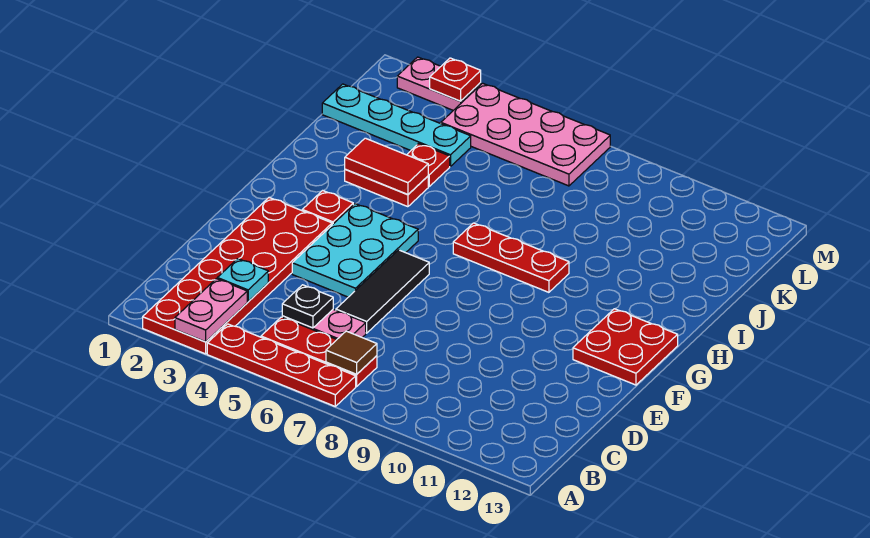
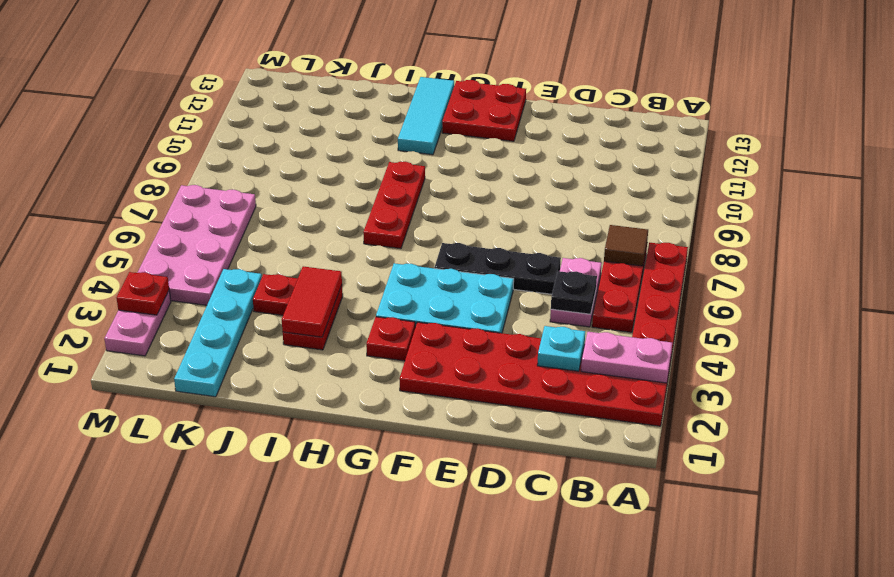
black 1x3 tile [336,250,429,333] -> black 1x3 plate [434,243,561,294]
none -> cyan 1x3 tile [398,77,454,155]

